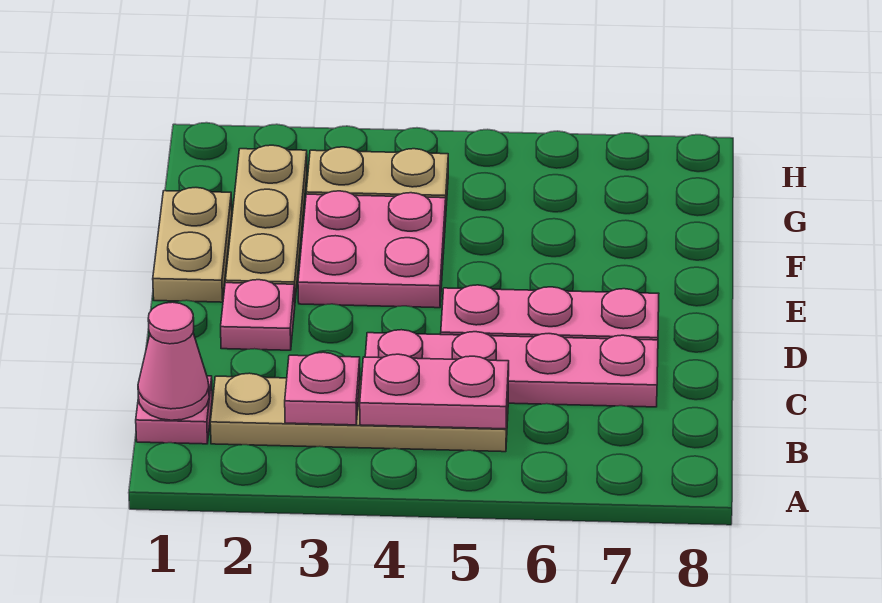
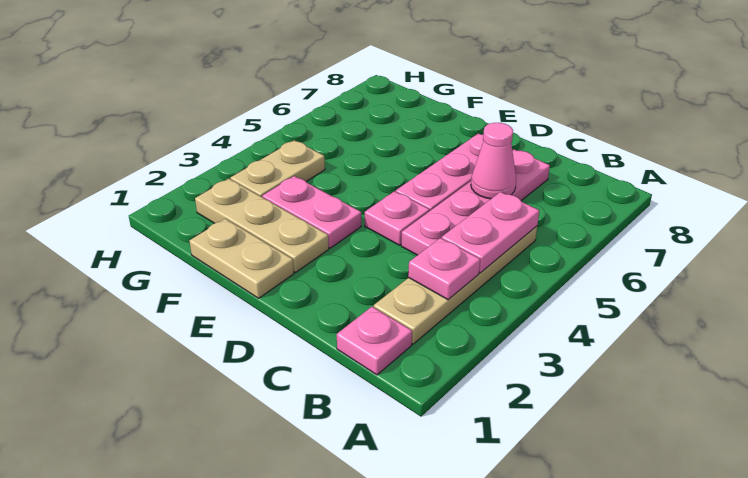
pink 1x1 cone [138,302,209,420] -> pink 1x1 cone moved to [471,123,516,199]
pink 1x1 plate [221,280,295,350] -> pink 1x1 plate moved to [365,191,429,245]
pink 2x2 plate [298,191,446,308] -> pink 1x2 plate [262,176,361,248]

